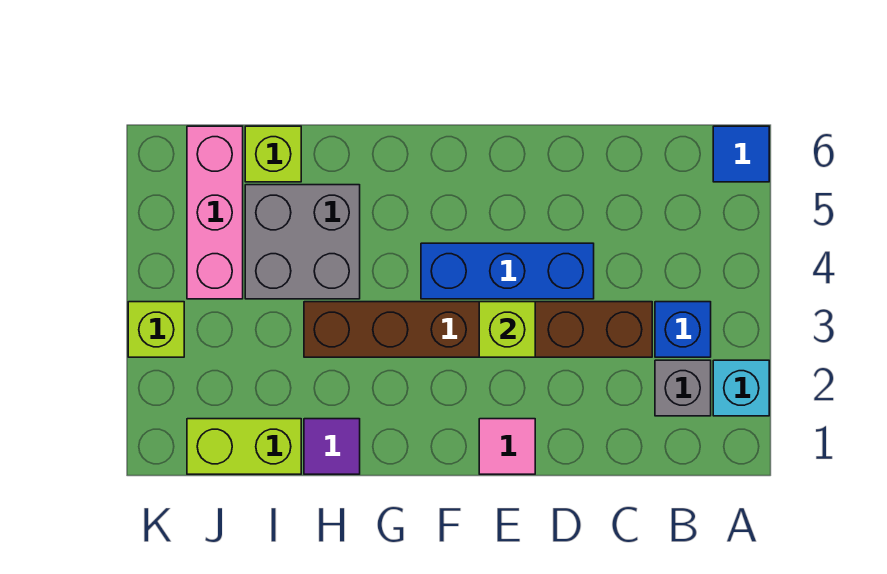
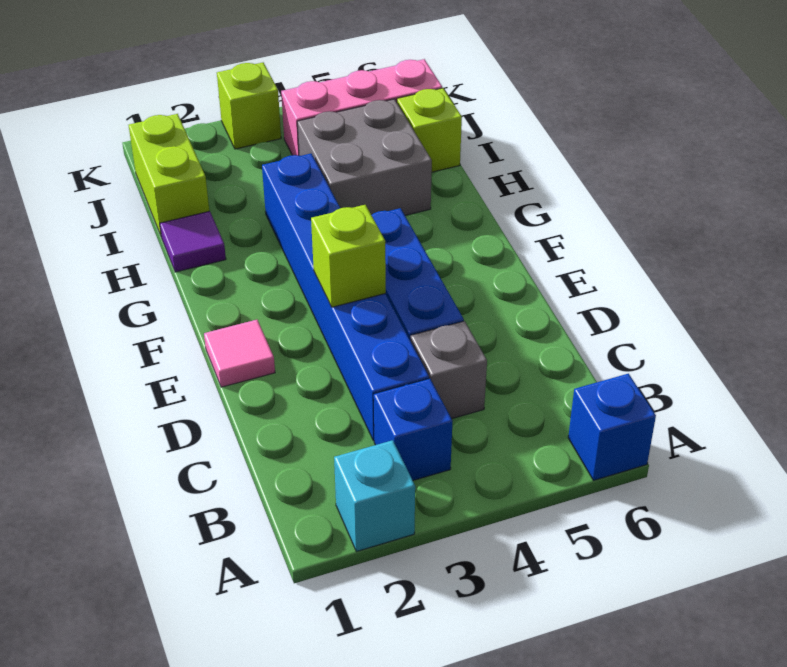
blue 1x1 tile [713,126,769,182] -> blue 1x1 brick [568,374,656,481]
grey 1x1 brick [655,360,711,416] -> grey 1x1 brick moved to [411,321,487,419]
brown 1x6 brick [304,302,652,357] -> blue 1x6 brick [262,154,429,441]

